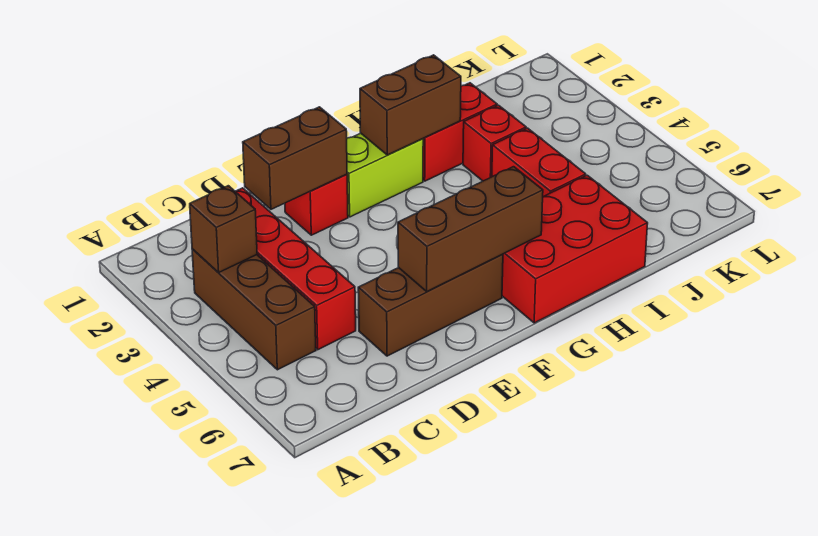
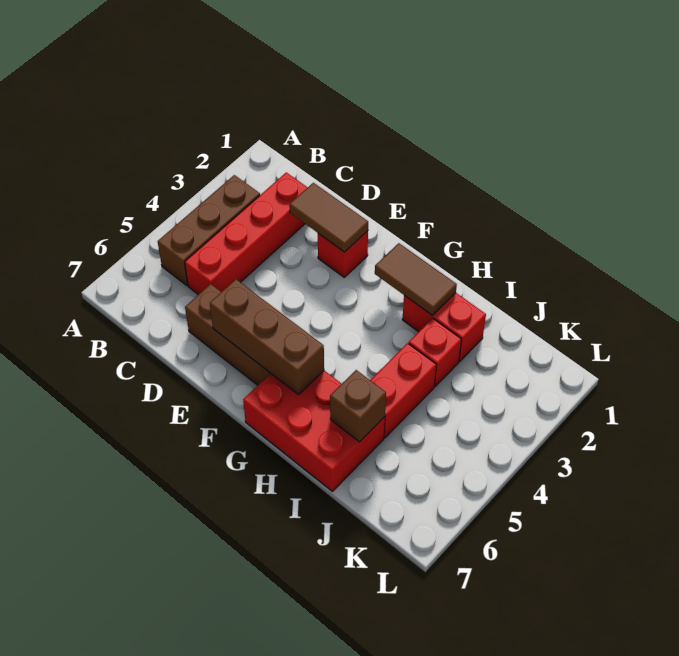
brown 1x1 brick [190,186,257,273] -> brown 1x1 brick moved to [330,370,386,442]
brown 1x2 brick [243,107,347,209] -> brown 1x2 tile [289,183,368,252]
lime 1x2 brick [347,133,423,217] -> none
brown 1x2 brick [360,55,461,155] -> brown 1x2 tile [375,243,457,315]

